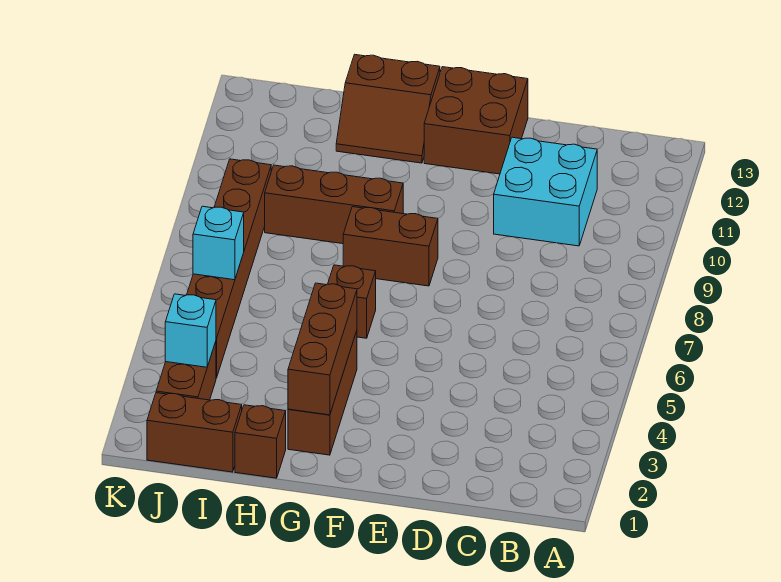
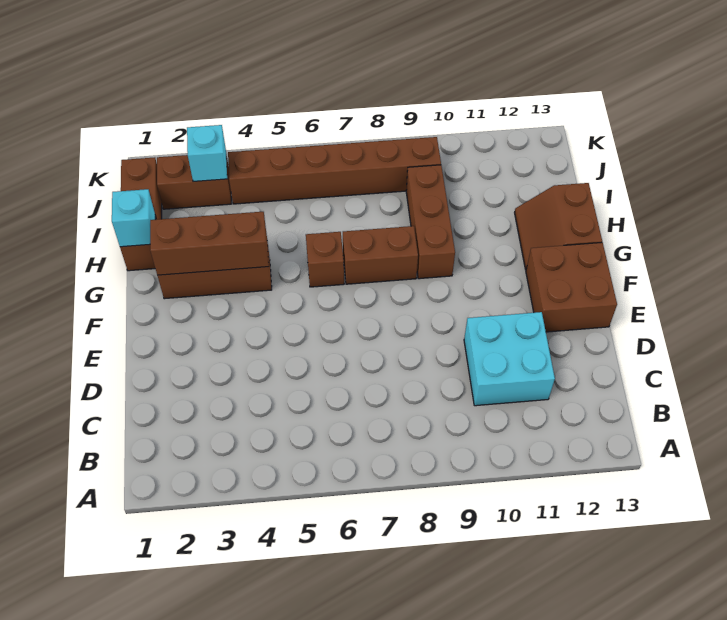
brown 1x2 brick [343,207,438,286] -> brown 1x2 brick turned to [343,226,418,284]
cyan 1x1 brick [193,206,244,280] -> cyan 1x1 brick moved to [112,189,155,247]

